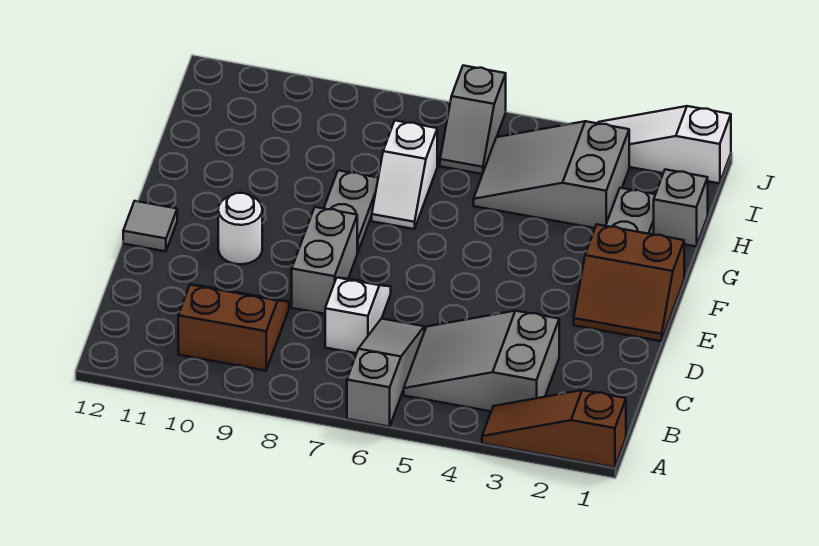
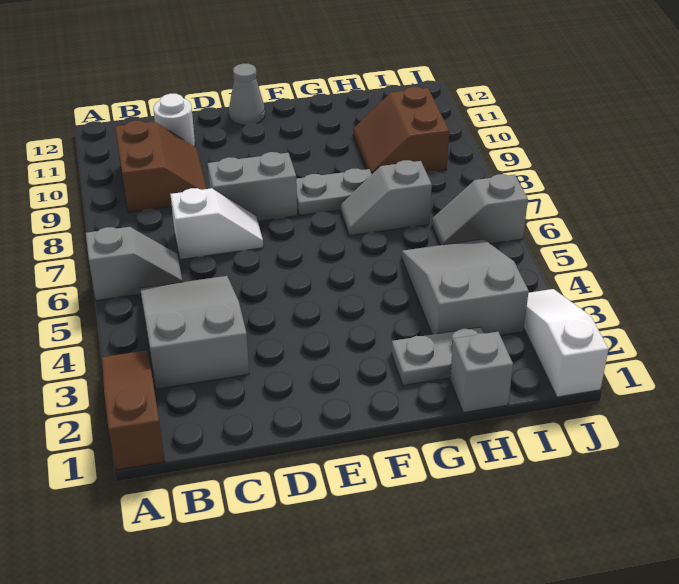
grey 1x3 slope [347,319,424,427] -> grey 1x2 slope [86,227,183,301]
brown 2x2 slope [574,225,684,341] -> brown 2x2 slope moved to [353,87,449,174]
white 1x1 round brick [218,193,262,264] -> white 1x1 round brick moved to [153,94,195,147]
grey 1x1 tile [123,201,177,251] -> grey 1x1 cone [229,64,265,125]
white 1x2 slope [372,121,437,229] -> grey 1x2 slope [341,160,432,236]

